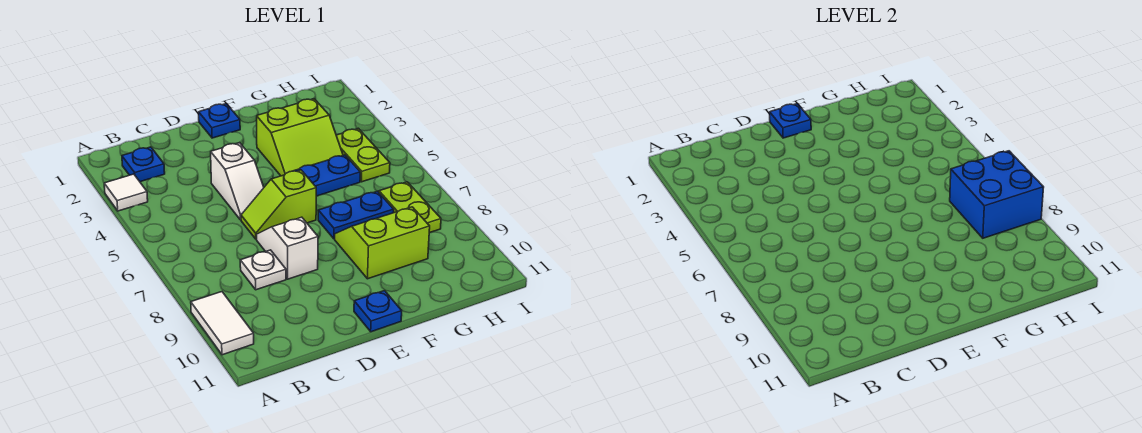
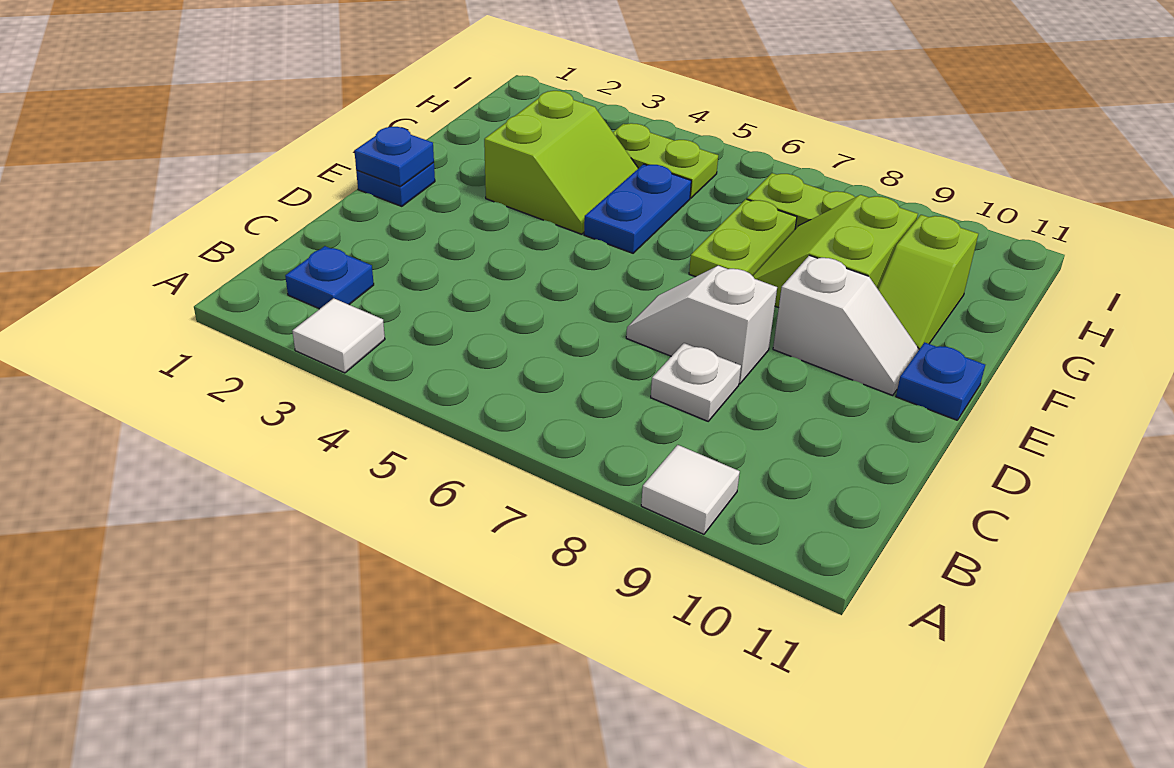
white 1x2 tile [191,292,254,355] -> white 1x1 tile [641,445,740,534]
white 1x2 slope [211,143,264,220] -> white 1x2 slope moved to [773,255,919,395]
lime 1x2 slope [241,170,316,239] -> lime 1x2 slope moved to [878,215,978,349]
blue 1x2 plate [318,191,394,239] -> lime 1x2 plate [689,199,797,277]
blue 2x2 brick [950,151,1044,238] -> none

